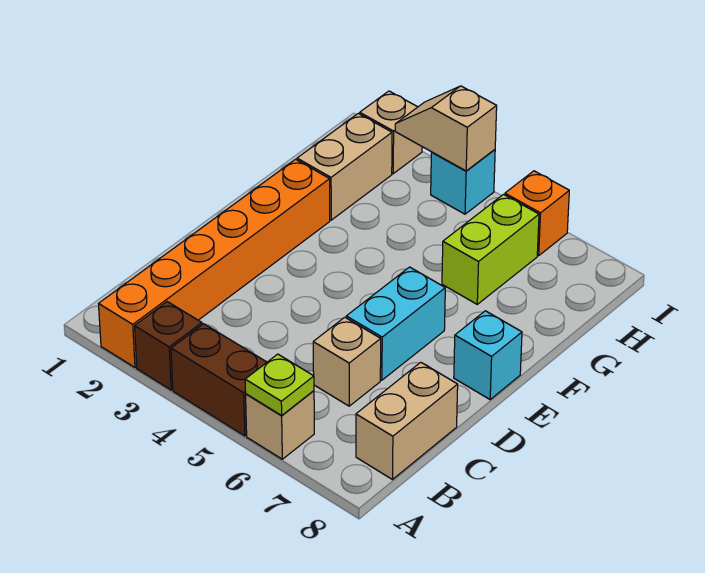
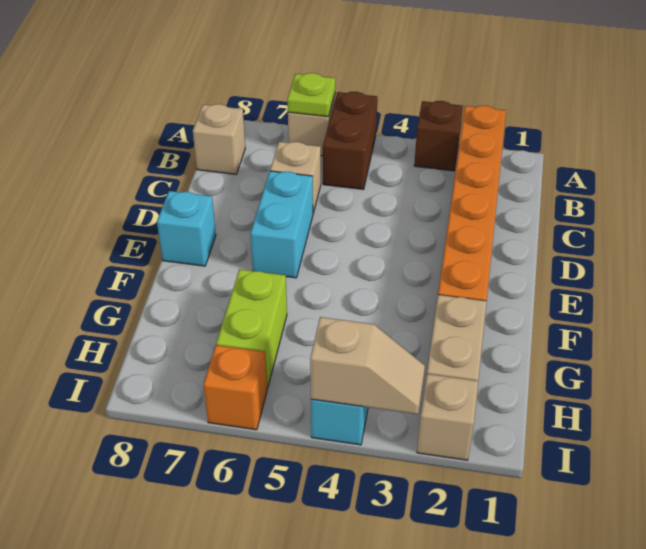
brown 1x2 brick [171,324,267,436] -> brown 1x2 brick turned to [323,92,377,189]
tan 1x2 brick [356,362,458,480] -> tan 1x1 brick [193,104,245,174]

